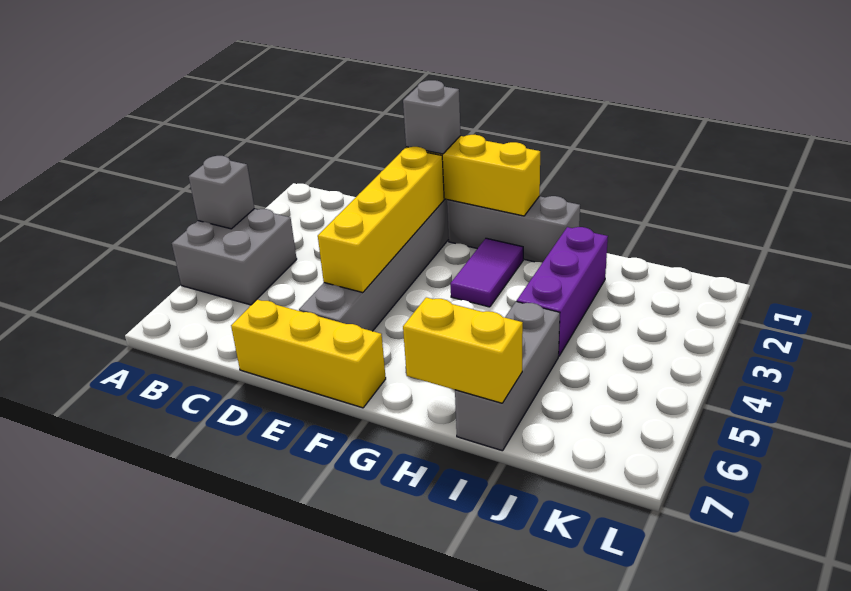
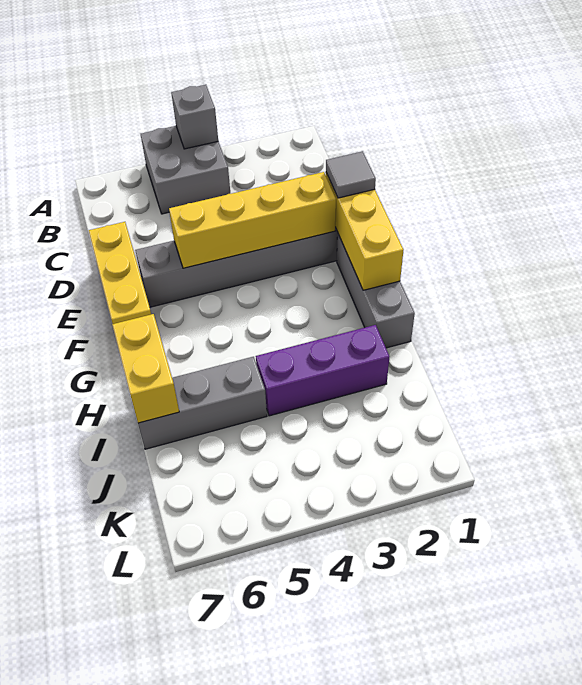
grey 1x1 brick [403,80,461,154] -> grey 1x1 tile [326,151,376,198]
purple 1x2 tile [450,238,523,307] -> none

